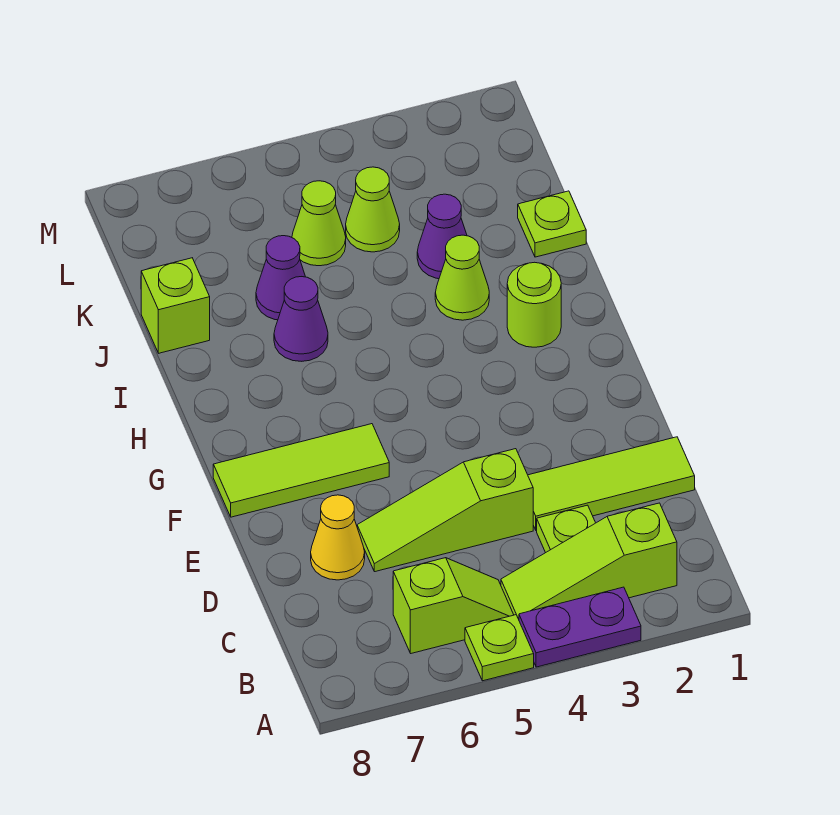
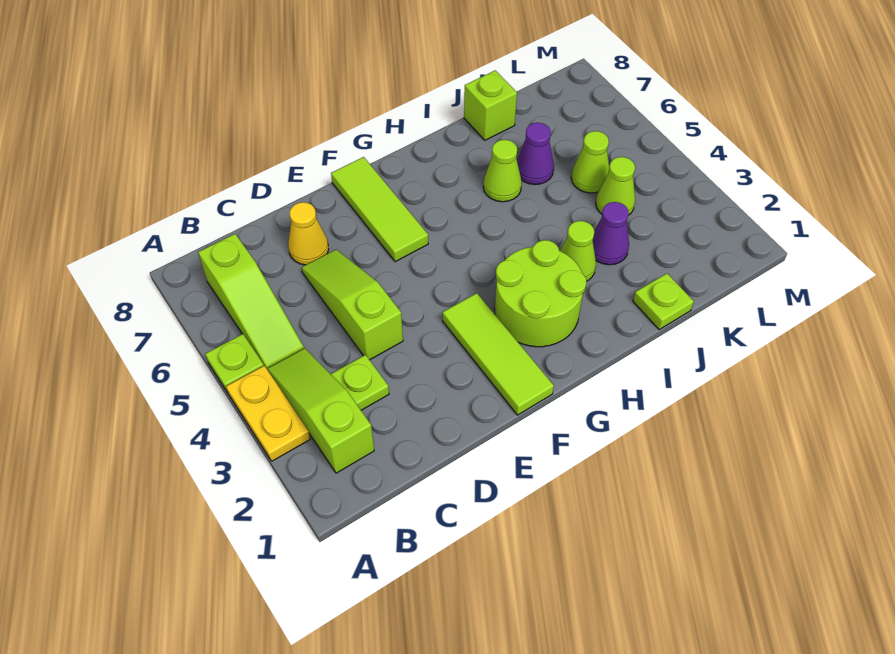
purple 1x2 plate [519,587,641,667] -> yellow 1x2 plate [226,366,310,461]
lime 1x2 slope [393,558,514,653] -> lime 1x3 slope [198,234,304,370]
lime 1x3 tile [528,437,695,530] -> lime 1x3 tile moved to [443,293,554,415]
lime 1x1 round brick [507,262,561,347] -> lime 2x2 round brick [495,240,586,347]
purple 1x1 cone [274,277,328,361] -> lime 1x1 cone [483,140,522,202]

